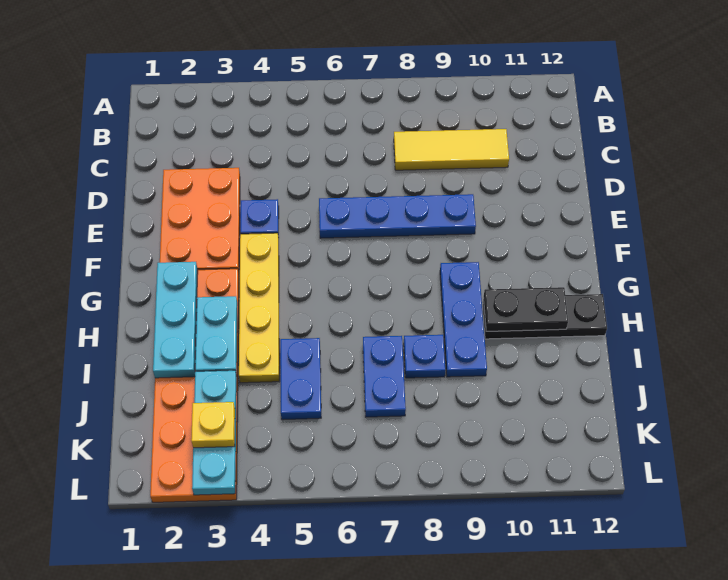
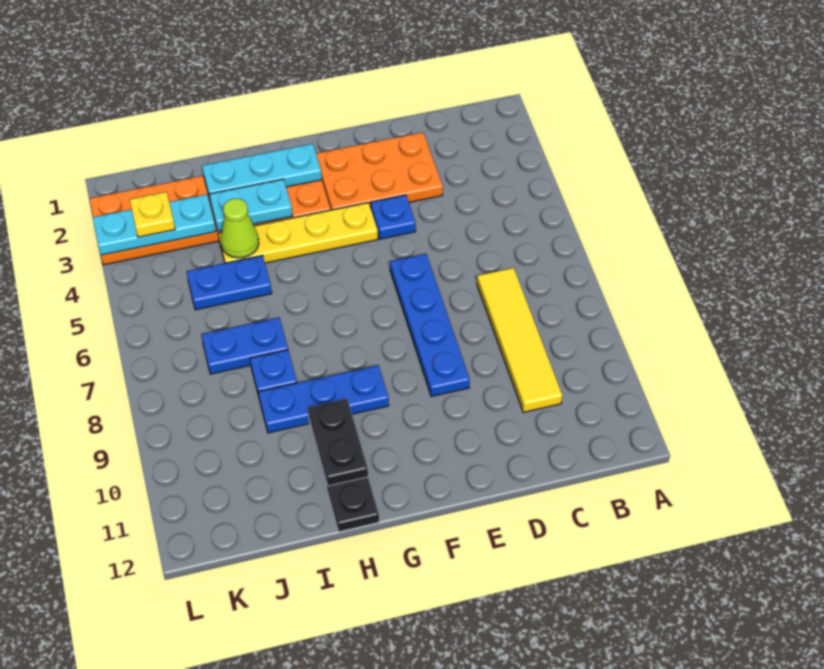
yellow 1x3 tile [394,129,509,170] -> yellow 1x4 tile [477,268,562,412]
none -> lime 1x1 cone [221,199,259,258]

